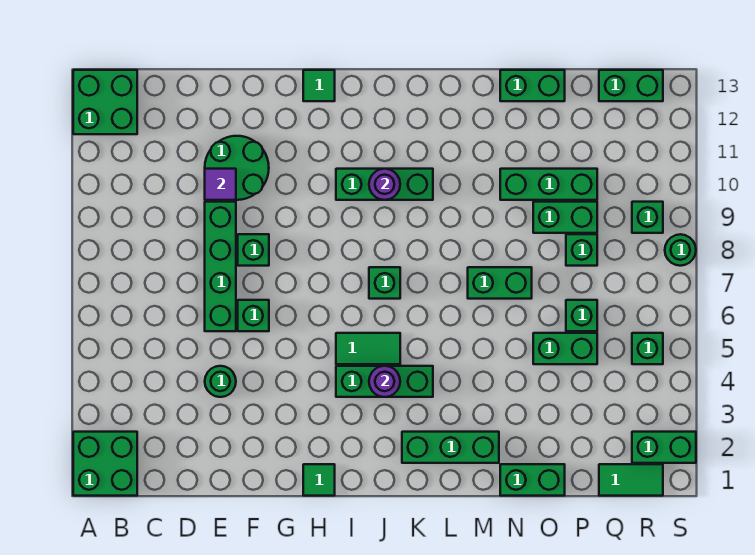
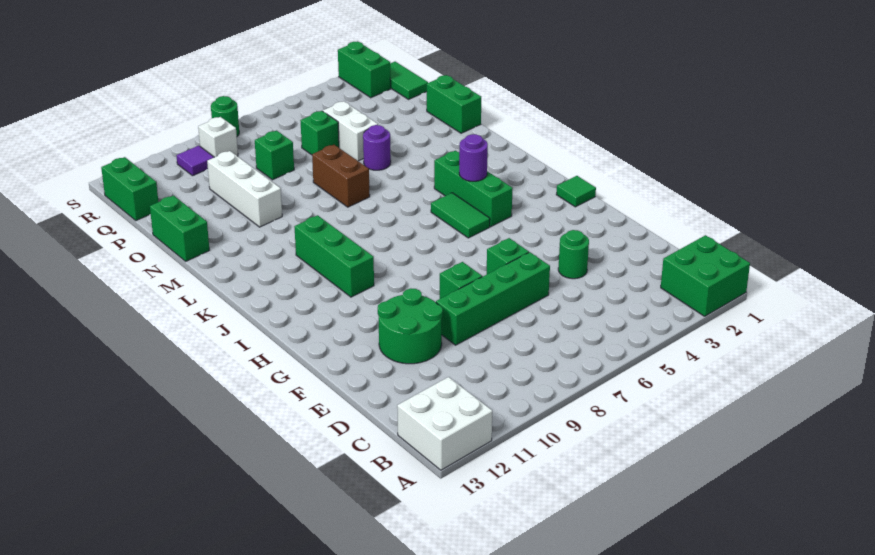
green 2x2 brick [73,70,137,134] -> white 2x2 brick [397,377,492,470]
purple 1x1 tile [205,169,236,200] -> purple 1x1 tile moved to [176,146,214,176]
green 1x1 tile [303,70,335,101] -> none
green 1x1 brick [369,267,400,299] -> none
purple 1x1 round brick [369,169,400,200] -> purple 1x1 round brick moved to [363,125,391,170]
green 1x3 brick [402,432,499,463] -> none
green 1x2 brick [468,267,532,299] -> brown 1x2 brick [312,145,370,207]
green 1x3 brick [500,169,597,200] -> white 1x3 brick [207,151,282,227]
green 1x2 brick [533,333,597,364] -> white 1x2 brick [323,101,378,161]
green 1x2 brick [533,202,597,233] -> none
green 1x1 brick [632,333,663,364] -> none
green 1x1 brick [632,202,663,233] -> white 1x1 brick [198,117,238,157]

